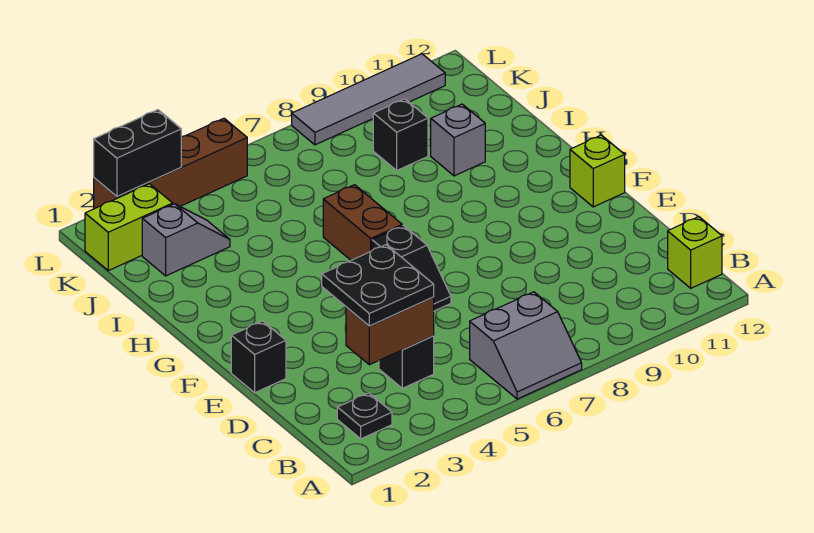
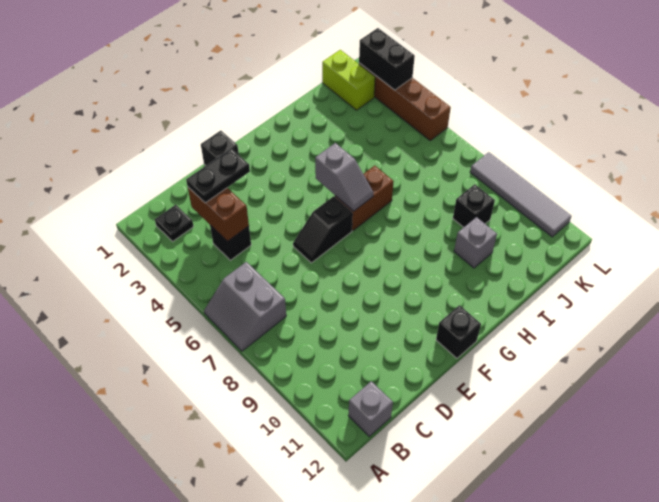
lime 1x1 brick [668,217,722,288] -> grey 1x1 brick [348,381,393,436]
black 2x2 plate [322,245,434,326] -> black 1x2 plate [186,149,250,203]
lime 1x1 brick [570,135,625,207] -> black 1x1 brick [436,305,481,358]
grey 1x2 slope [142,204,230,276] -> grey 1x2 slope moved to [315,143,374,211]

